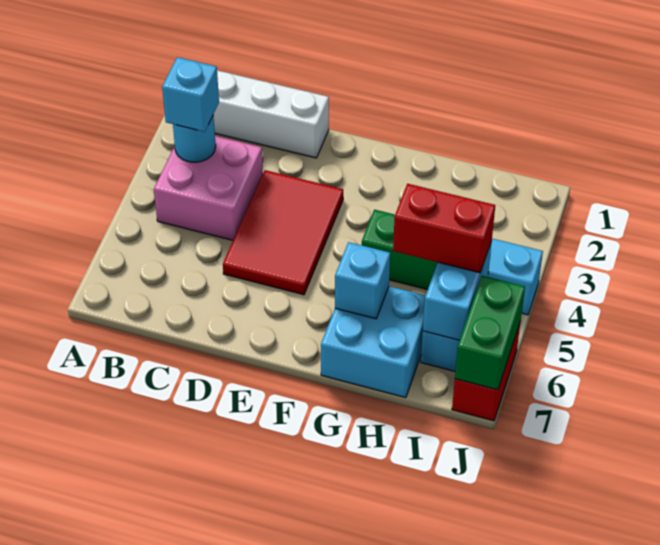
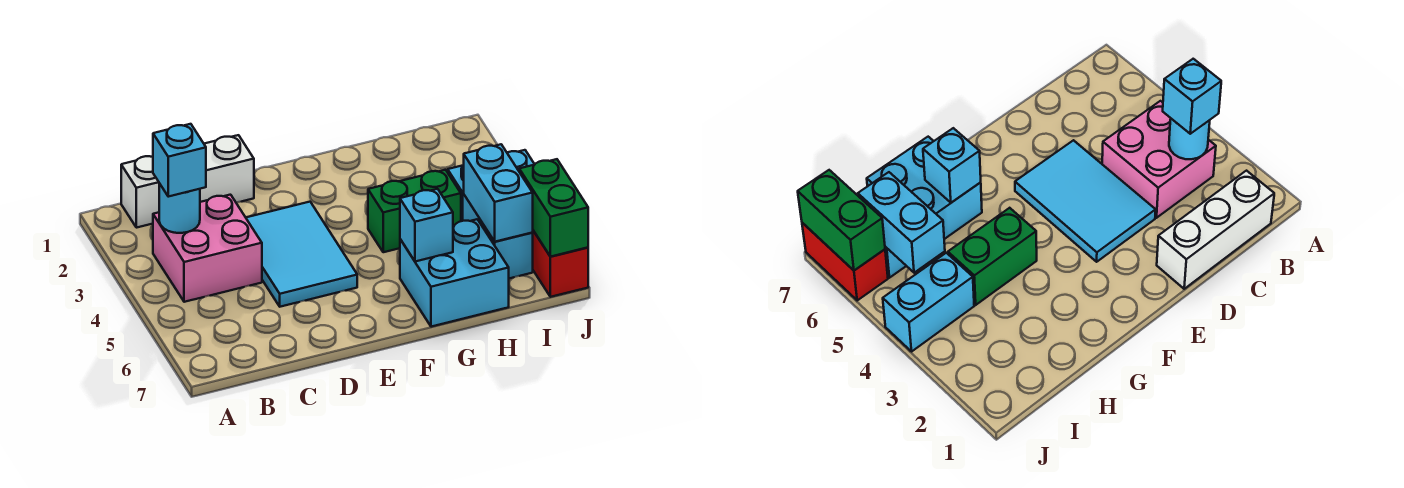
red 2x3 tile [223,170,343,295] -> cyan 2x3 tile [246,202,357,307]
red 1x2 brick [393,184,495,273] -> none

